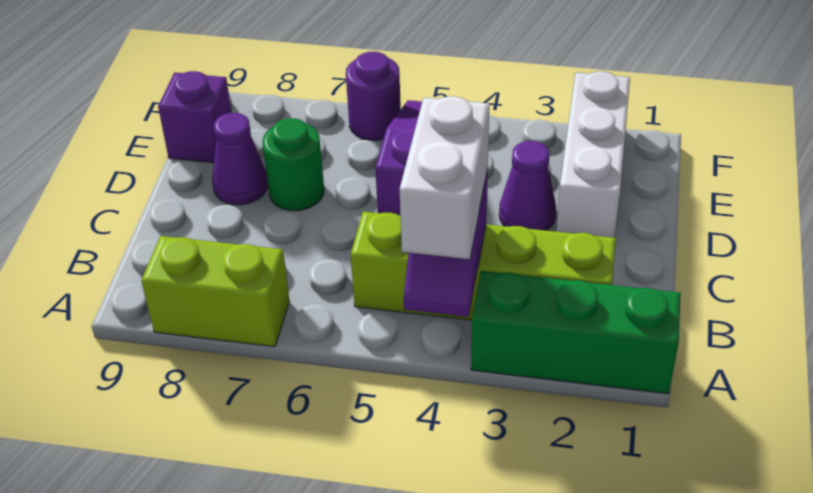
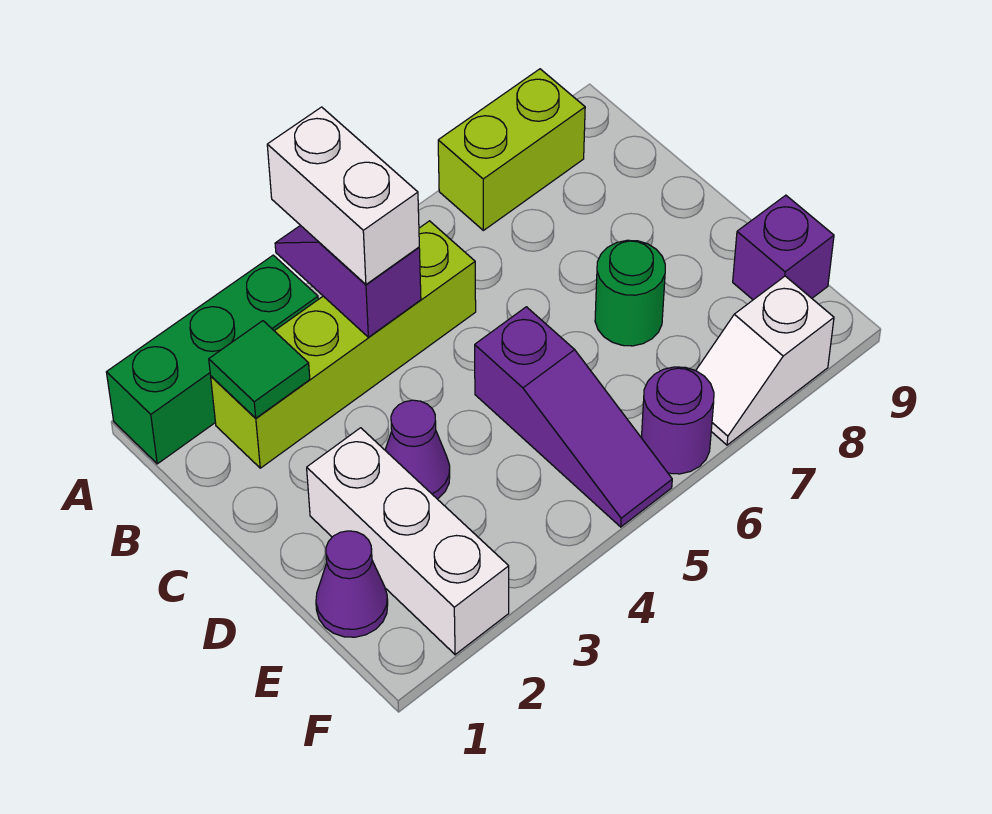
none -> green 1x1 tile [209,321,310,418]
purple 1x1 cone [212,113,268,205] -> purple 1x1 cone moved to [316,531,388,637]
none -> white 1x2 slope [696,276,834,445]

